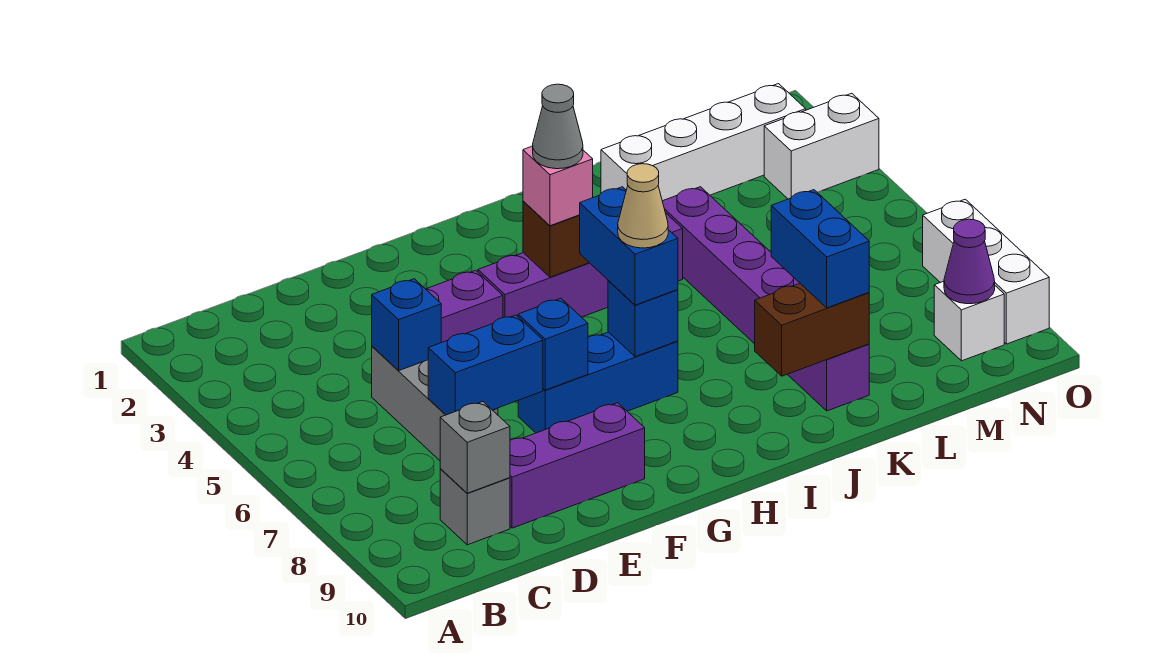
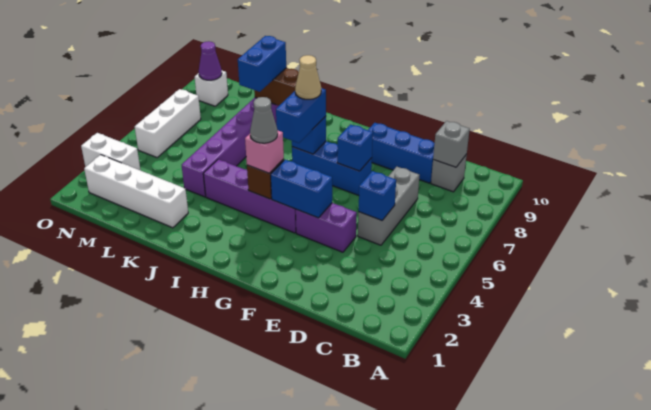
blue 1x2 brick [428,315,543,415] -> blue 1x2 brick moved to [271,160,332,218]
purple 1x3 brick [510,403,645,528] -> blue 1x3 brick [368,123,435,183]
white 1x3 brick [923,199,1049,344] -> white 1x3 brick moved to [135,89,201,157]

